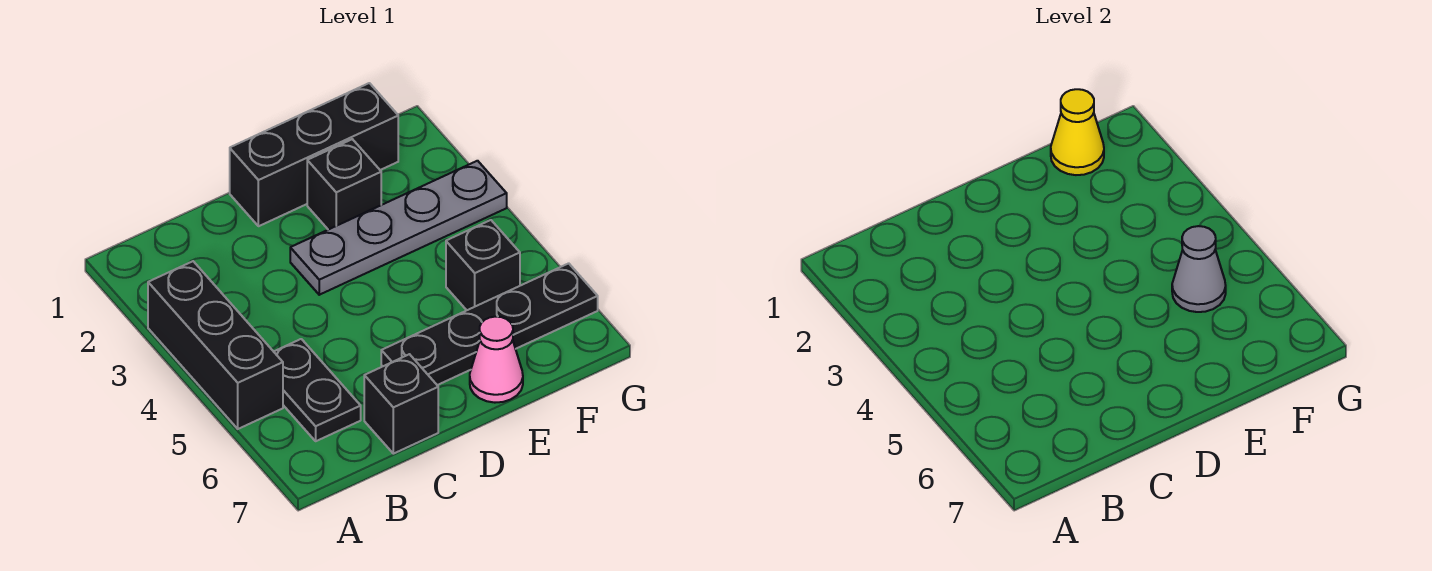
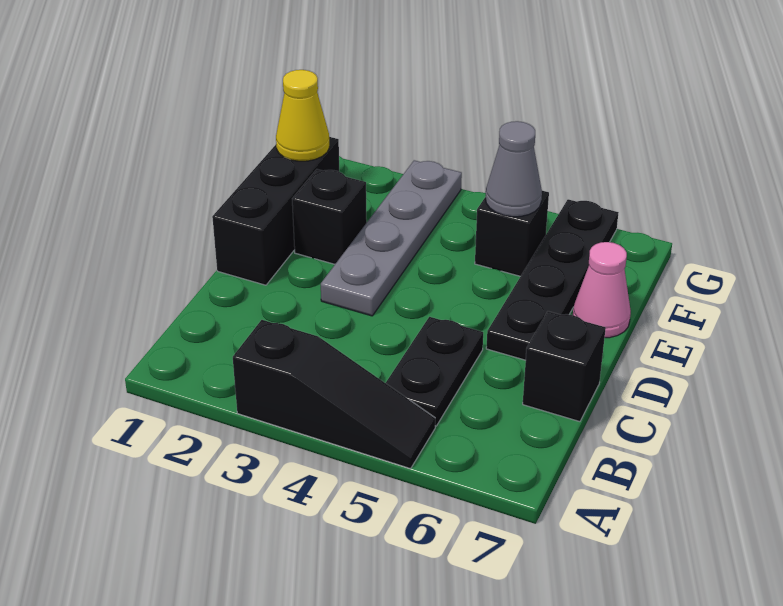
black 1x3 brick [148,261,283,429] -> black 1x3 slope [233,320,435,469]
black 1x2 plate [274,339,361,441] -> black 1x2 plate turned to [386,317,483,426]

